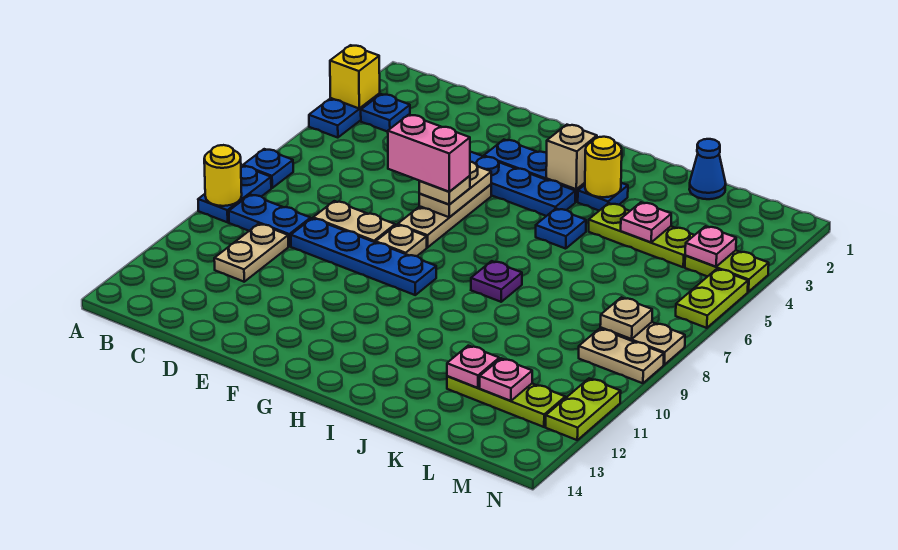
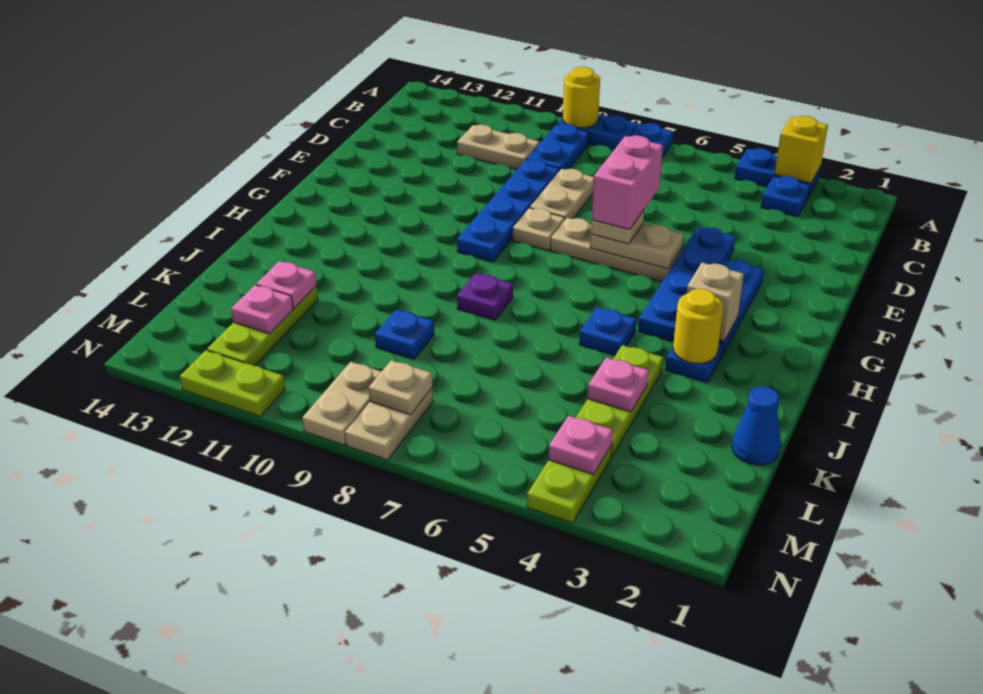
none -> blue 1x1 plate [375,310,434,359]
lime 1x2 plate [676,269,748,328] -> none

